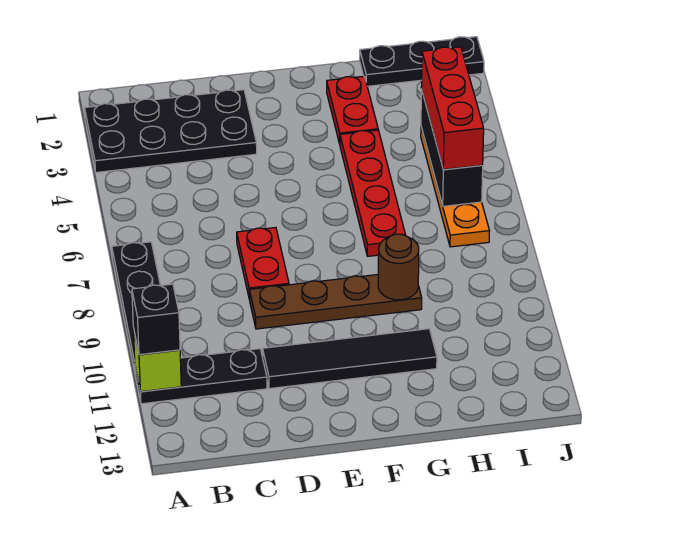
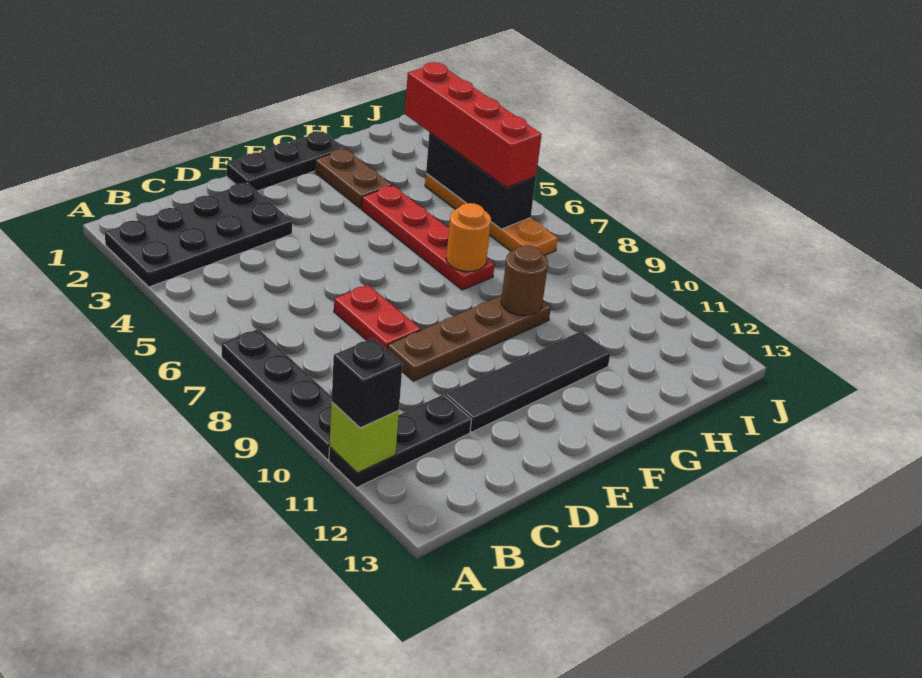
red 1x2 plate [327,76,378,144] -> brown 1x2 plate [315,149,392,209]
none -> orange 1x1 round brick [446,203,491,272]
black 1x3 plate [360,37,484,86] -> black 1x3 plate moved to [227,132,345,191]
red 1x3 brick [421,47,484,170] -> red 1x4 brick [405,62,542,187]

